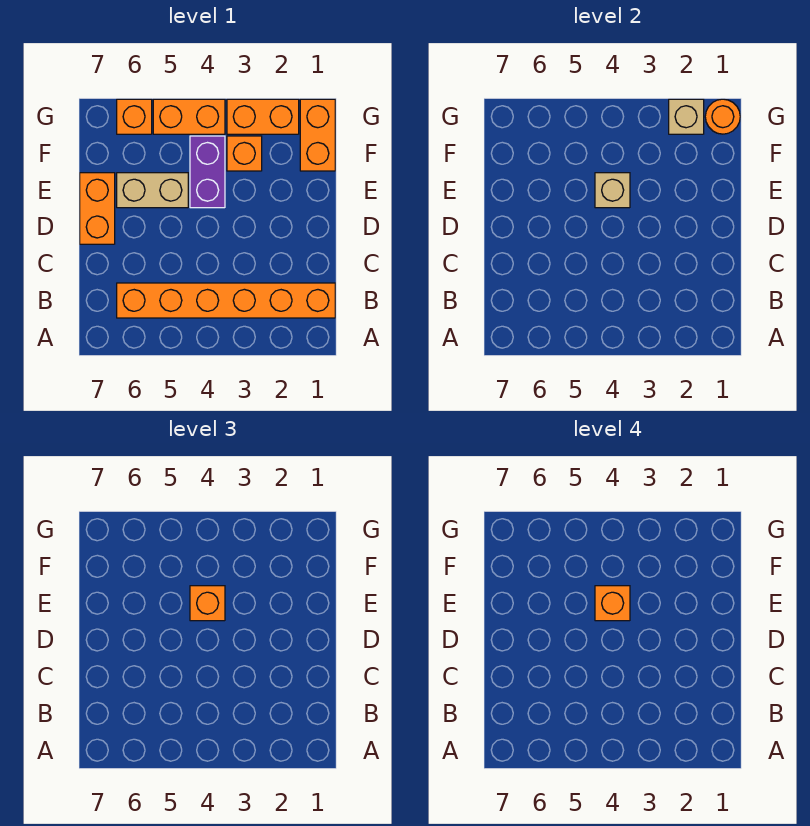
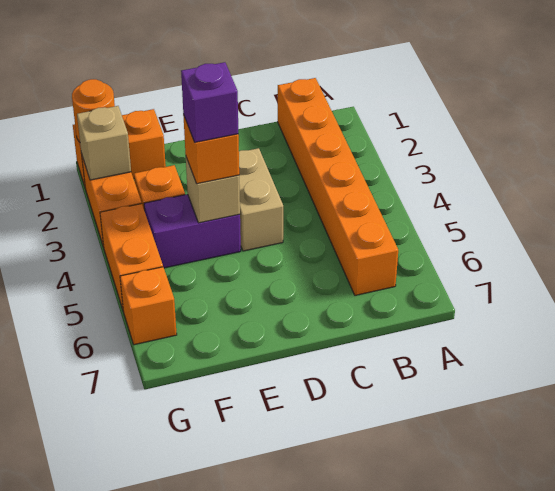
orange 1x2 brick [80,173,115,244] -> none
orange 1x1 brick [595,586,630,621] -> purple 1x1 brick [181,62,238,142]
tan 1x2 brick [117,173,188,208] -> tan 1x2 brick moved to [239,148,283,251]

